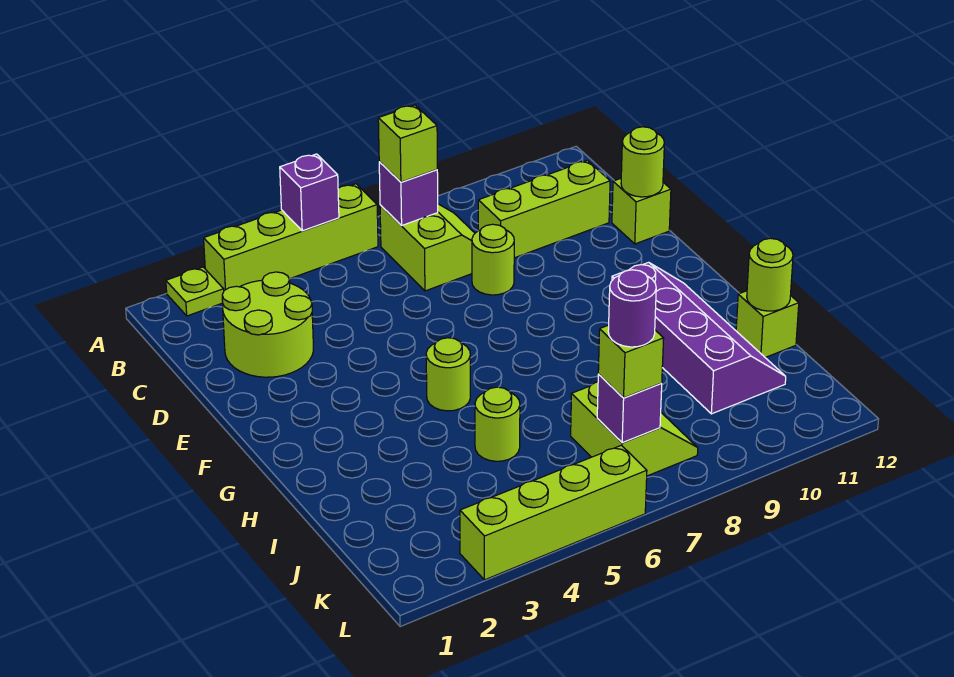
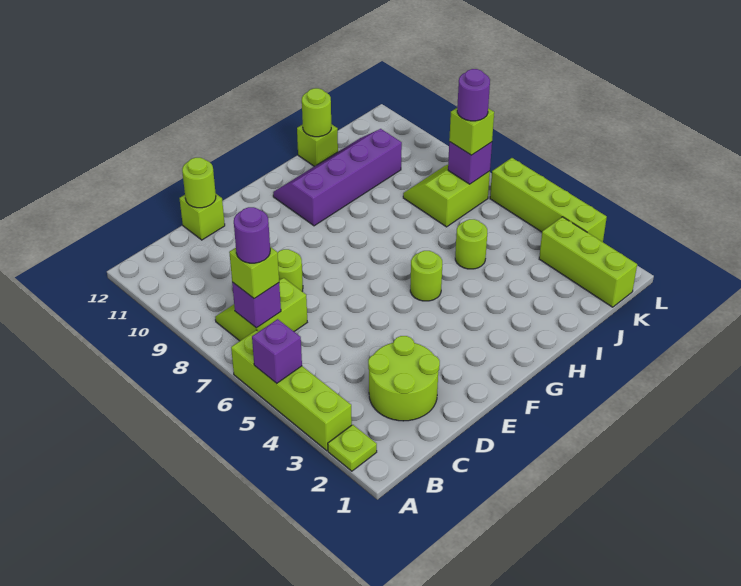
none -> purple 1x1 round brick [234,207,270,263]
lime 1x3 brick [478,160,610,258] -> lime 1x3 brick moved to [539,217,637,307]

